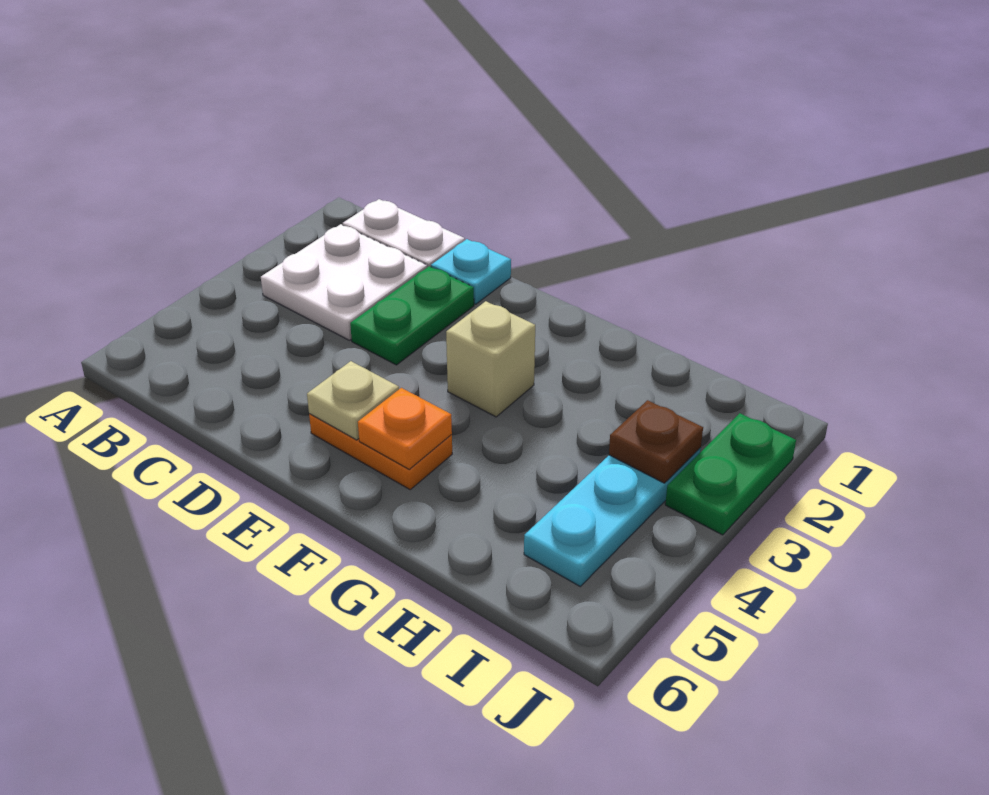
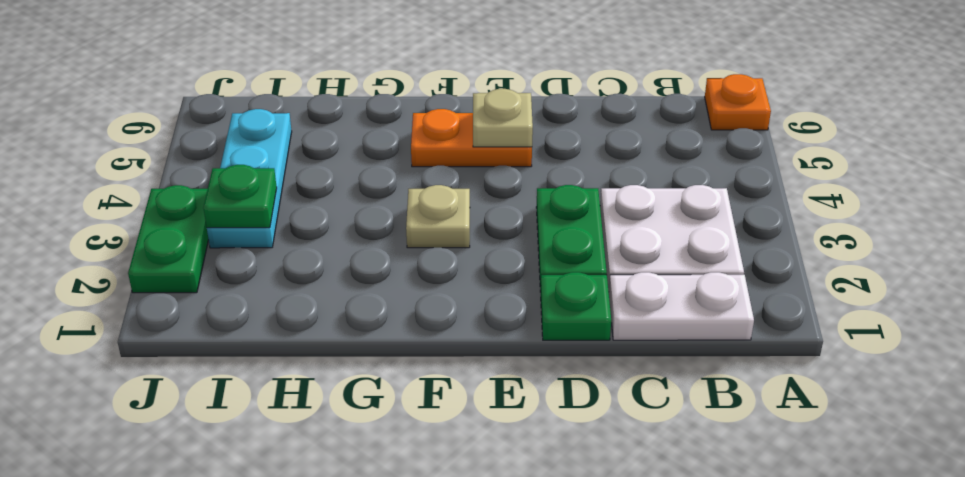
cyan 1x1 plate [431,239,511,304] -> green 1x1 plate [540,272,611,340]
tan 1x1 brick [446,301,535,417] -> tan 1x1 plate [406,185,470,248]
orange 1x1 plate [358,388,452,469] -> orange 1x1 plate moved to [705,74,771,130]
brown 1x1 plate [609,400,703,483] -> green 1x1 plate [203,165,277,228]

